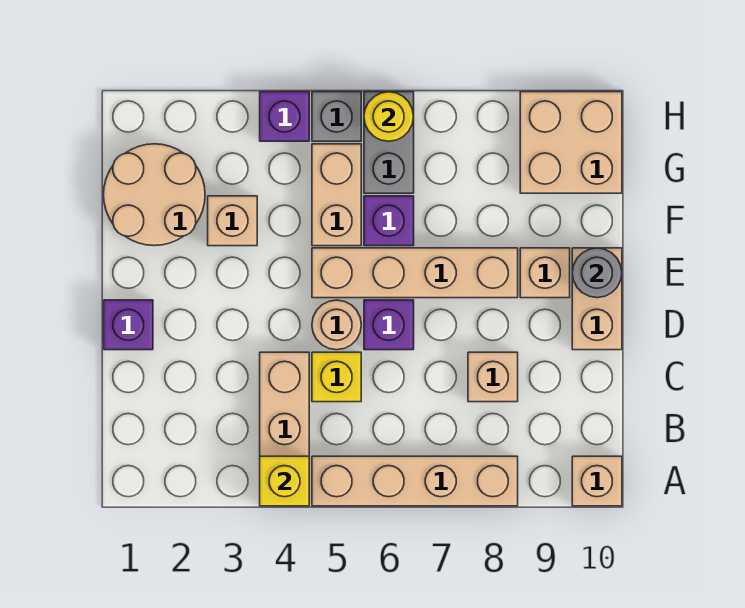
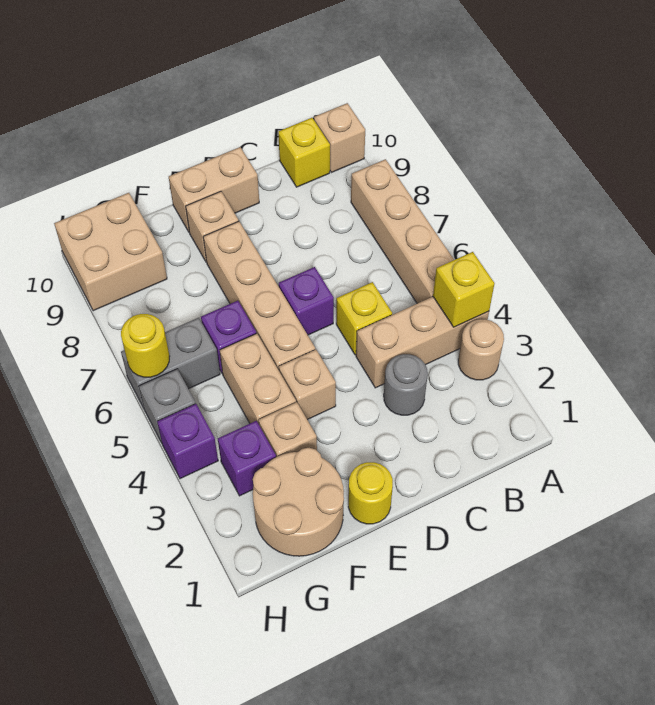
none -> yellow 1x1 brick [278,118,330,187]
tan 1x1 brick [468,352,518,402] -> tan 1x1 brick moved to [279,349,336,420]
purple 1x1 brick [104,300,153,350] -> purple 1x1 brick moved to [218,421,276,496]
tan 1x1 round brick [312,300,361,350] -> tan 1x1 round brick moved to [458,319,504,380]
none -> yellow 1x1 round brick [348,462,393,524]
grey 1x1 round brick [572,248,622,298] -> grey 1x1 round brick moved to [384,354,428,415]
tan 1x2 brick [312,144,361,246] -> tan 1x2 brick turned to [220,333,296,424]

